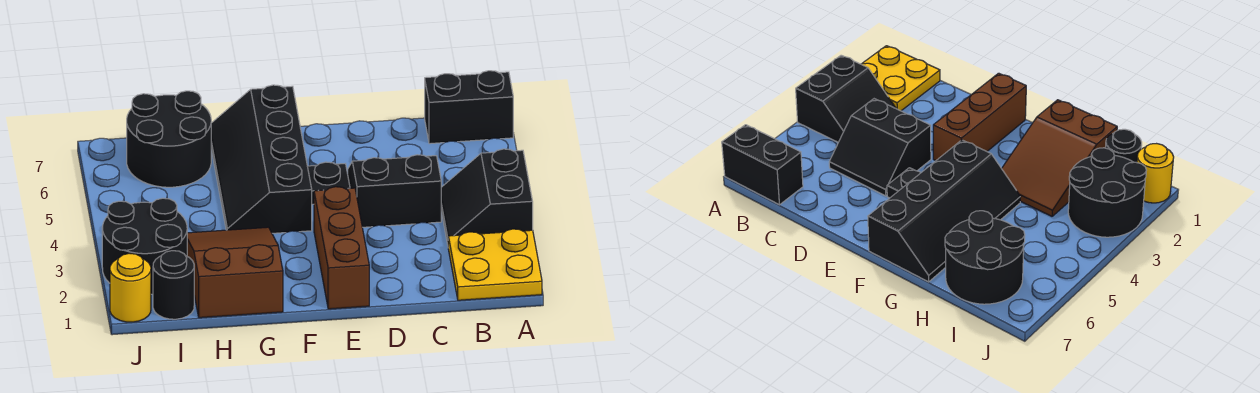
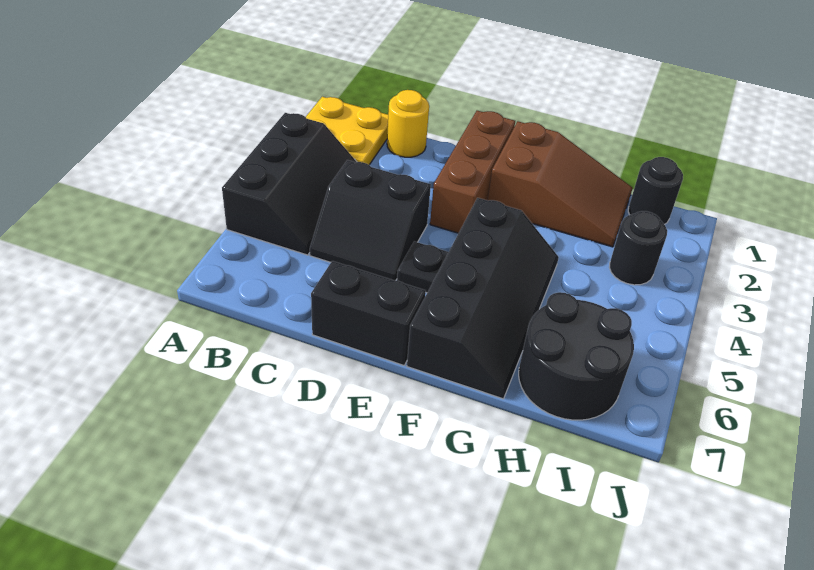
black 2x2 slope [441,149,533,244] -> black 2x3 slope [222,113,357,255]
black 1x2 brick [425,71,513,144] -> black 1x2 brick moved to [311,261,426,365]
brown 2x3 slope [187,227,283,318] -> brown 2x3 slope turned to [488,121,633,247]
black 2x2 round brick [102,198,187,294] -> black 1x1 round brick [609,211,667,285]
yellow 1x1 round brick [110,253,151,322] -> yellow 1x1 round brick moved to [387,90,429,157]

